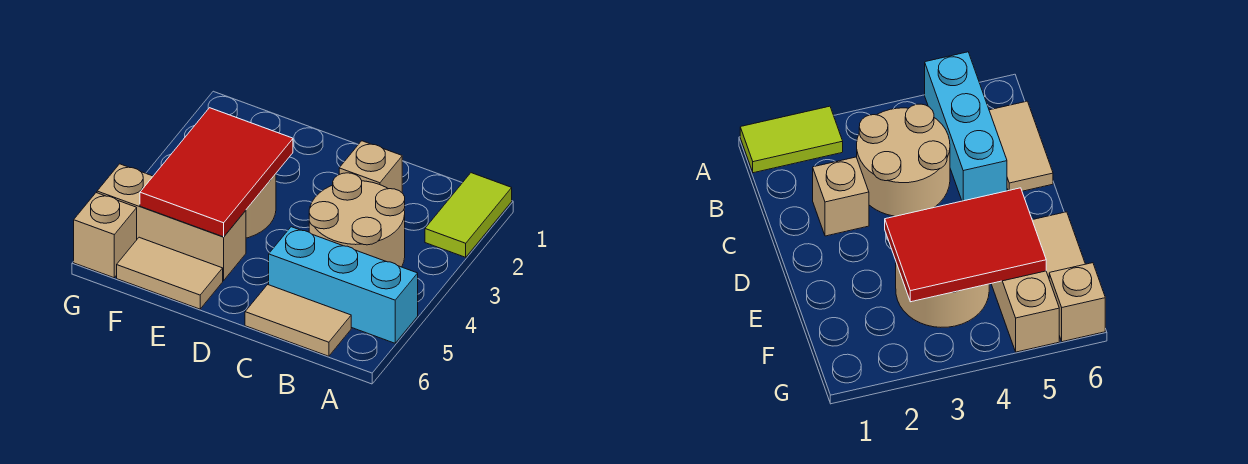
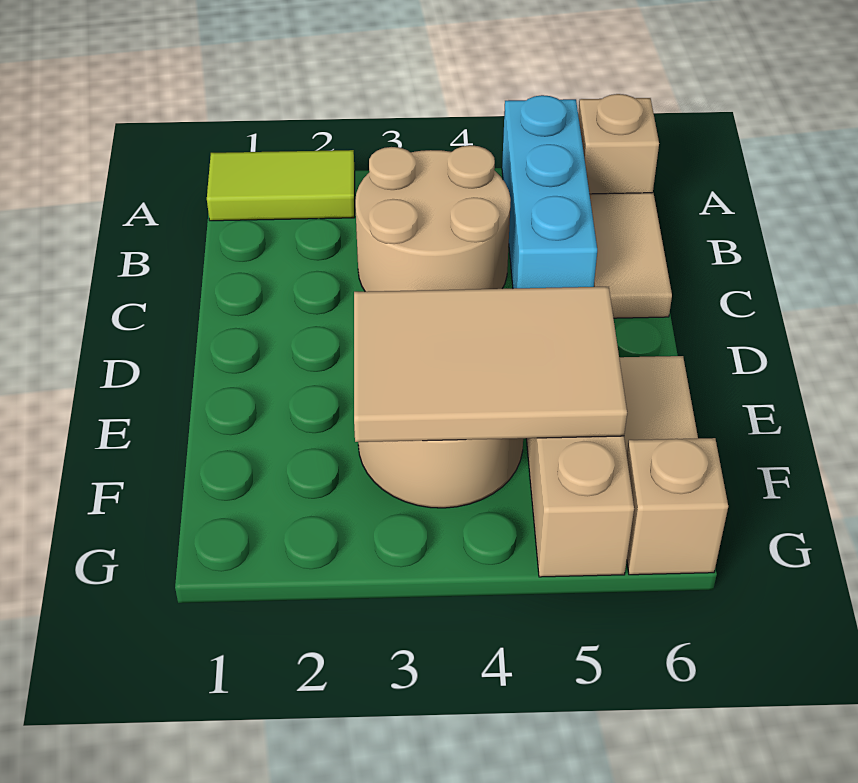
tan 1x1 brick [339,141,402,192] -> tan 1x1 brick moved to [578,94,659,194]
red 2x3 tile [140,108,293,237] -> tan 2x3 tile [354,287,627,442]

